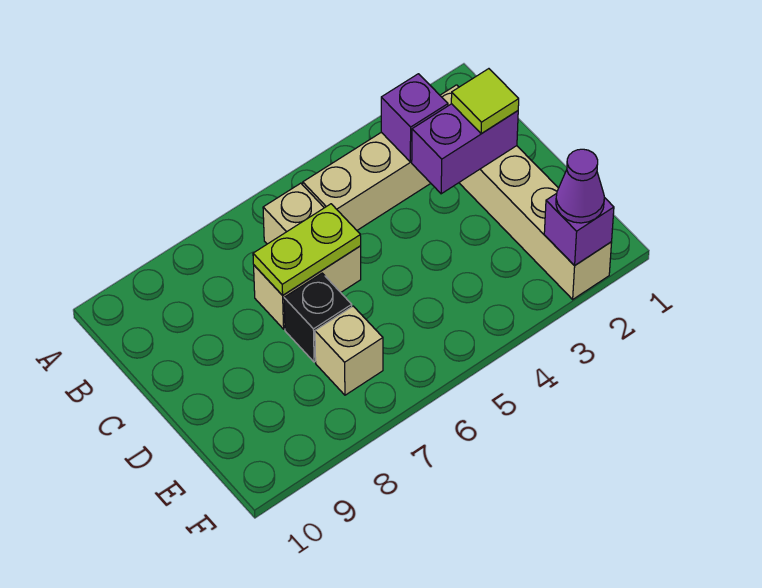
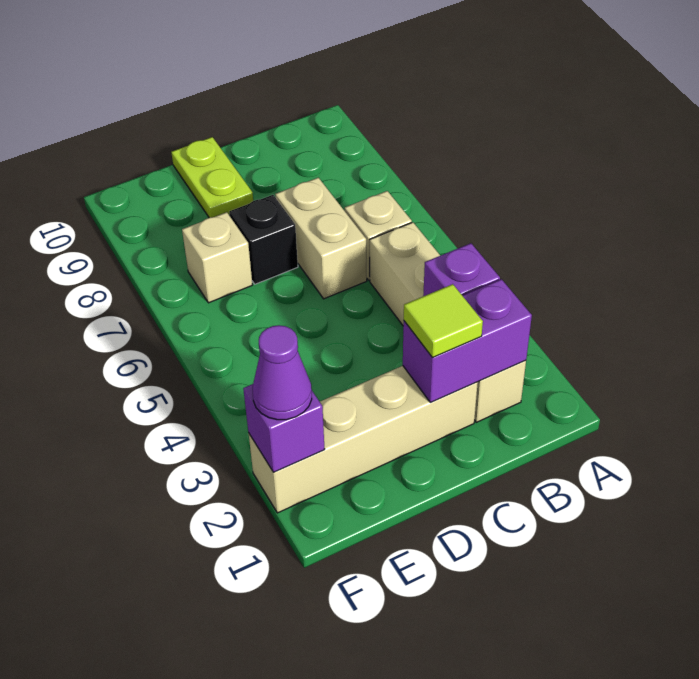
purple 1x2 brick [411,104,518,194] -> purple 1x2 brick turned to [403,279,532,402]
lime 1x2 plate [253,204,361,295] -> lime 1x2 plate moved to [171,137,253,218]

